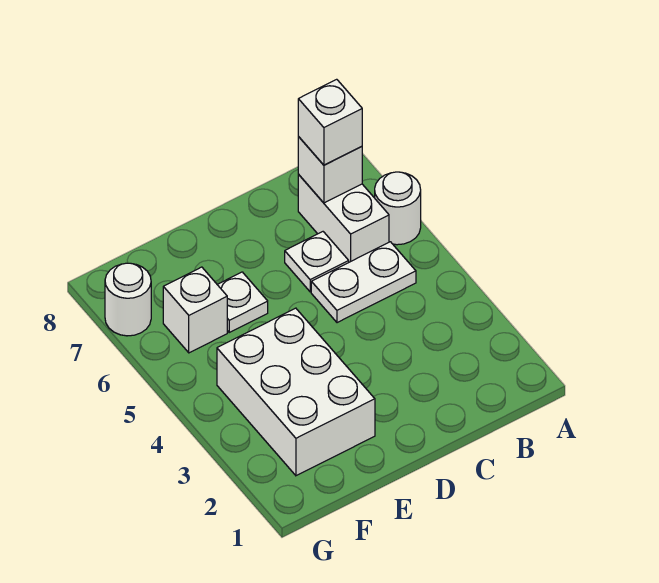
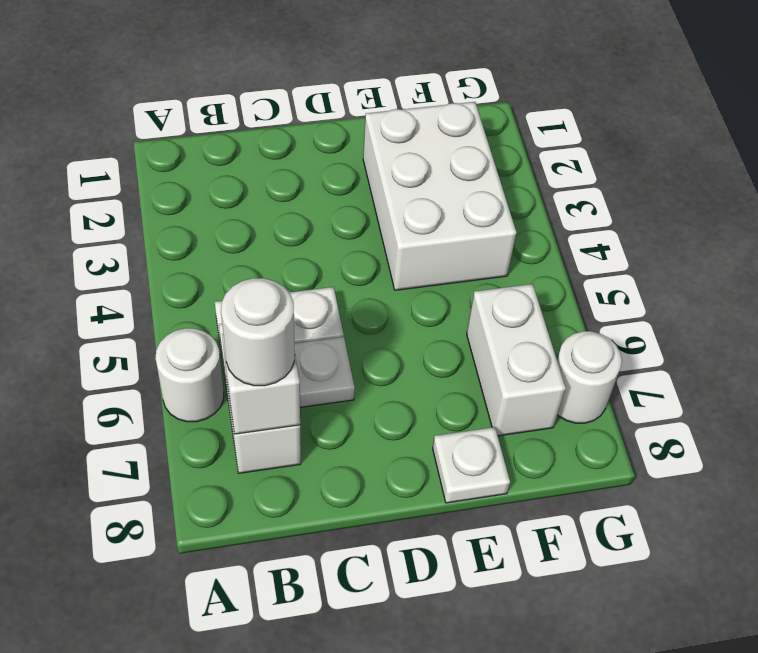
white 1x1 brick [298,79,362,165] -> white 1x1 round brick [221,278,295,386]
white 1x1 plate [217,272,268,332] -> white 1x1 plate moved to [433,427,510,503]
white 1x1 brick [163,267,227,353] -> white 1x2 brick [467,284,566,436]

